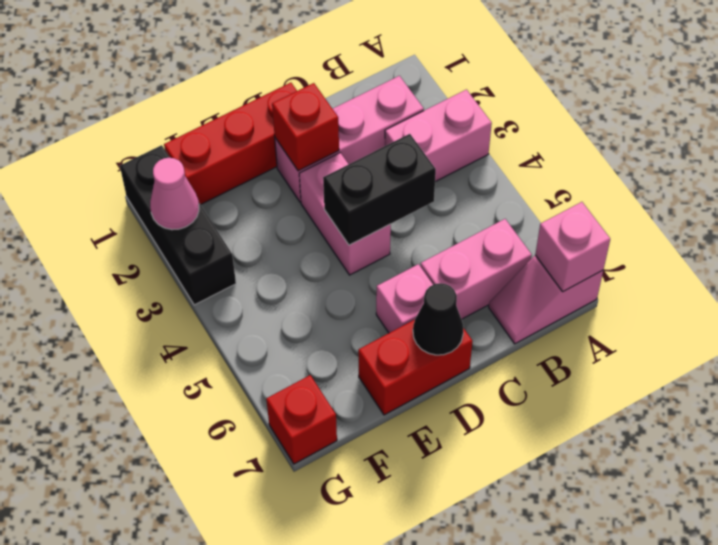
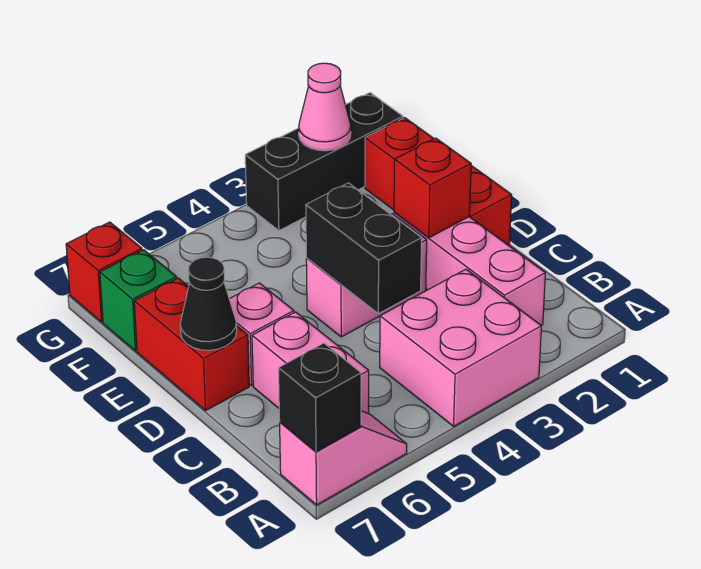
pink 1x2 brick [385,90,492,182] -> pink 2x2 brick [380,269,541,426]
pink 1x2 slope [489,255,603,344] -> pink 1x2 slope turned to [280,411,407,505]
pink 1x1 brick [535,202,610,292] -> black 1x1 brick [279,343,361,452]
none -> green 1x1 brick [100,250,177,351]

